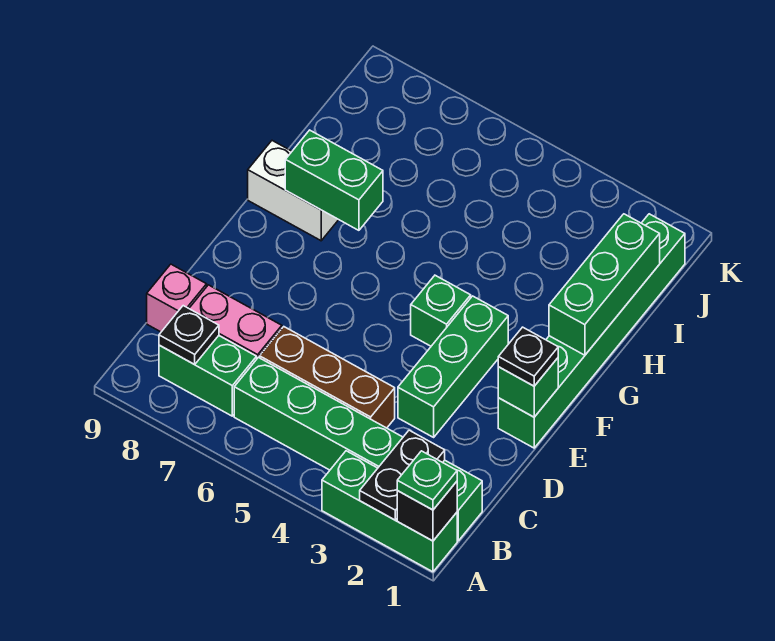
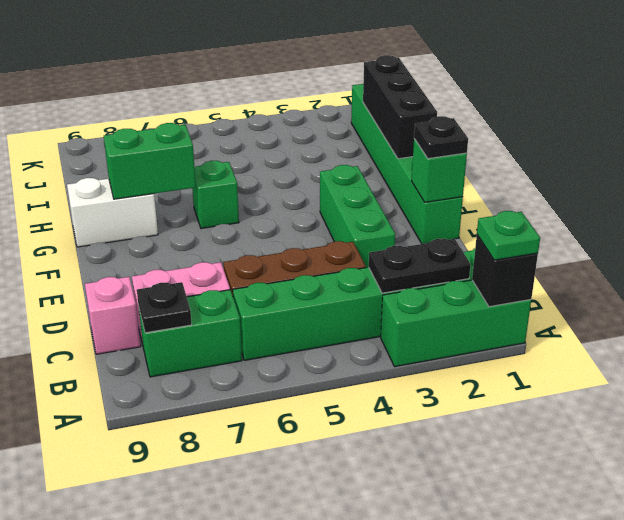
black 1x2 plate [360,430,445,520] -> black 1x2 plate turned to [369,239,471,293]
green 1x1 brick [411,275,471,346] -> green 1x1 brick moved to [192,161,239,228]
green 1x3 brick [549,214,660,355] -> black 1x3 brick [363,55,437,159]

